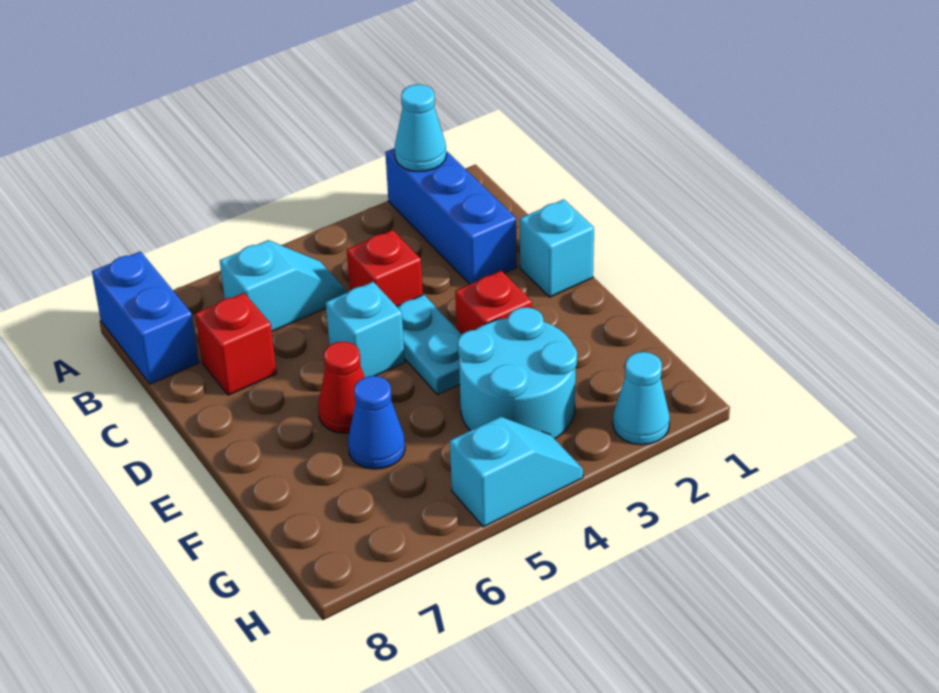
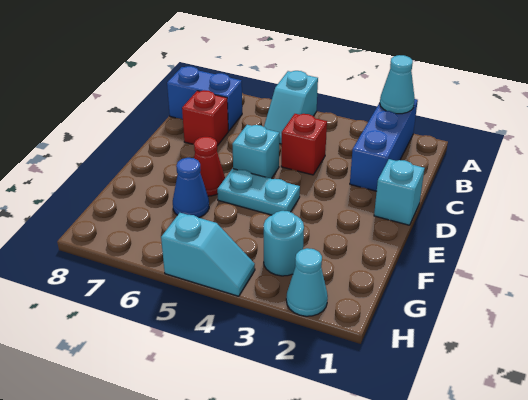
blue 1x2 brick [92,251,199,384] -> blue 1x2 brick turned to [167,66,242,131]
cyan 1x2 slope [220,240,346,331] -> cyan 1x2 slope turned to [264,71,318,144]
cyan 1x2 plate [397,295,462,395] -> cyan 1x2 plate turned to [217,169,300,215]
red 1x1 brick [455,271,532,334] -> none
cyan 2x2 round brick [458,307,577,439] -> cyan 1x1 round brick [264,211,304,276]

